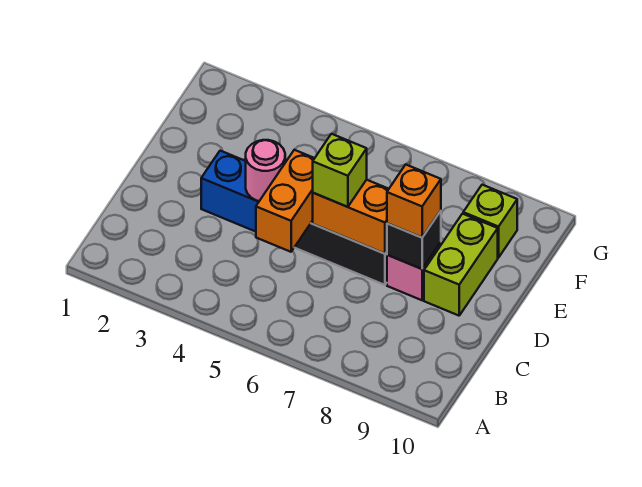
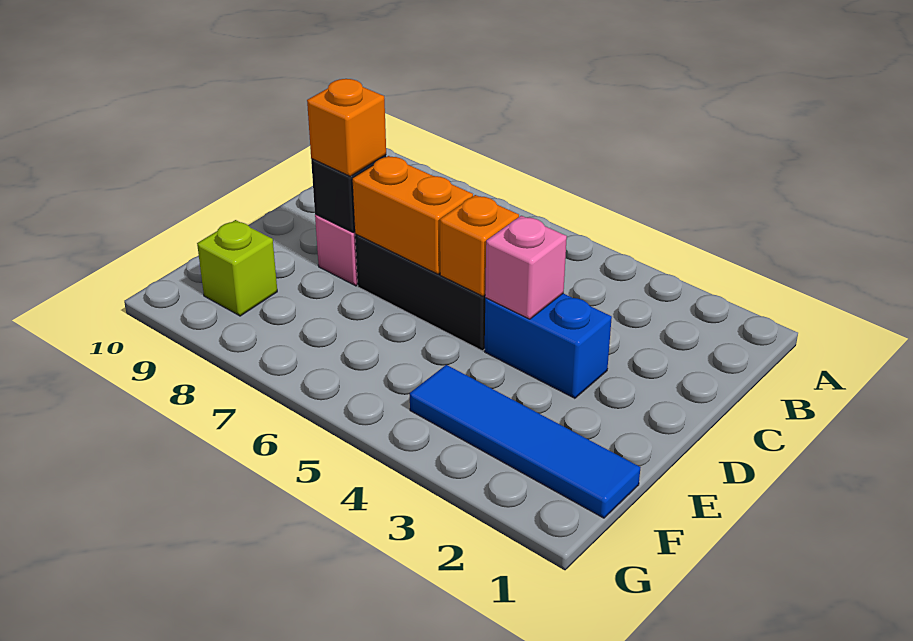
orange 1x2 brick [256,150,315,252] -> orange 1x1 brick [440,195,519,296]
pink 1x1 round brick [246,140,285,201] -> pink 1x1 brick [485,216,567,319]
lime 1x1 brick [313,134,367,207] -> none
lime 1x2 brick [424,214,498,316] -> none
none -> blue 1x4 tile [410,365,641,518]

